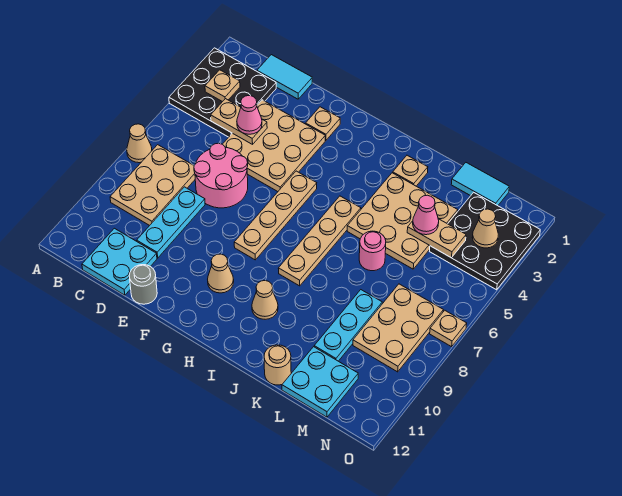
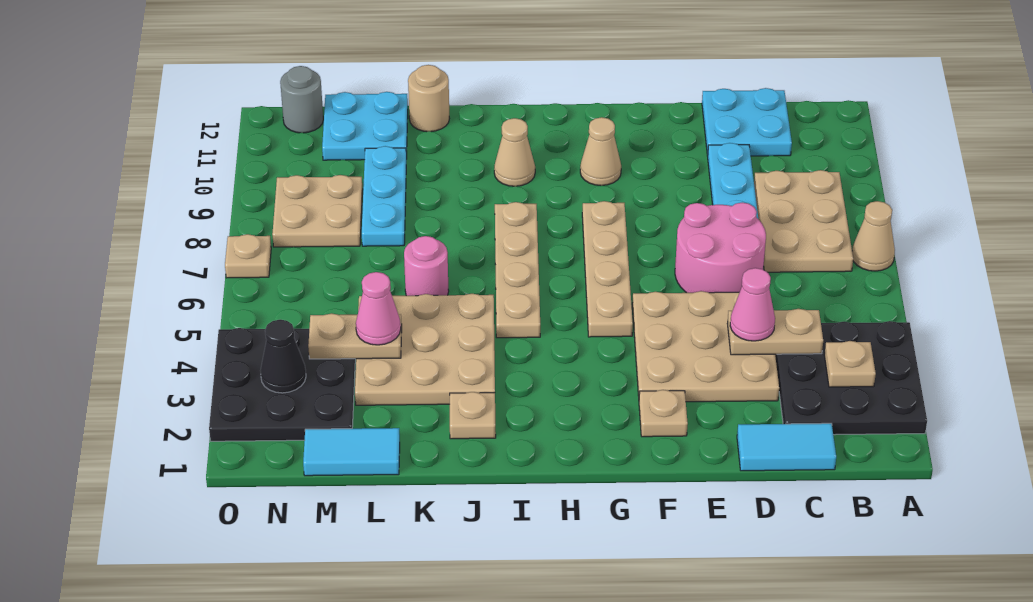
grey 1x1 round brick [129,265,157,304] -> grey 1x1 round brick moved to [280,66,323,133]
tan 2x3 plate [353,284,443,372] -> tan 2x2 plate [272,175,363,247]
tan 1x1 cone [472,209,498,248] -> black 1x1 cone [260,320,306,393]

